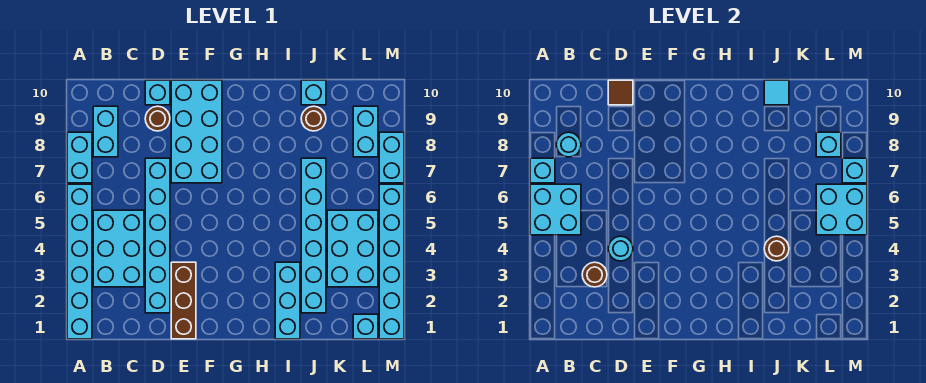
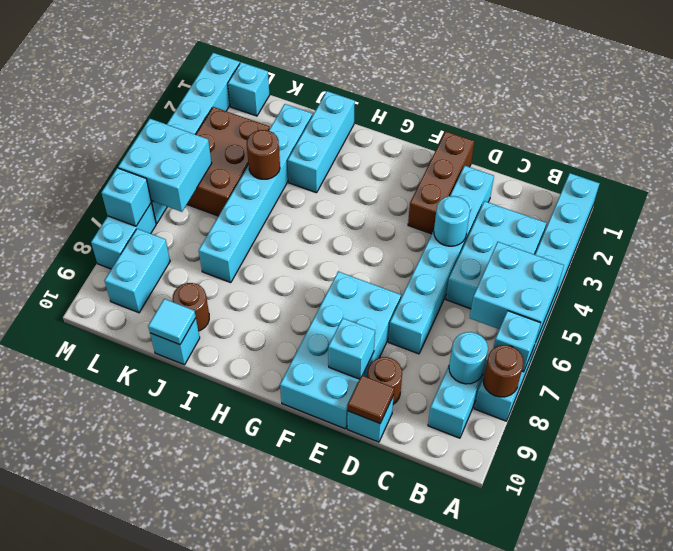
brown 1x1 round brick [582,262,607,287] -> brown 1x1 round brick moved to [483,345,524,397]
cyan 2x3 brick [327,210,378,287] -> brown 2x3 brick [187,107,270,216]
cyan 1x1 brick [816,132,841,157] -> cyan 1x1 brick moved to [328,318,375,379]

